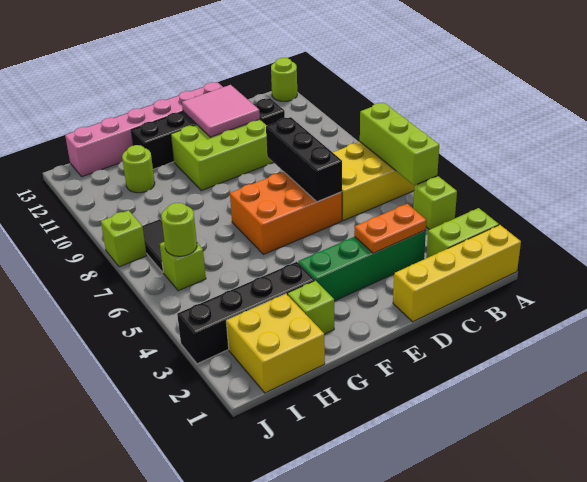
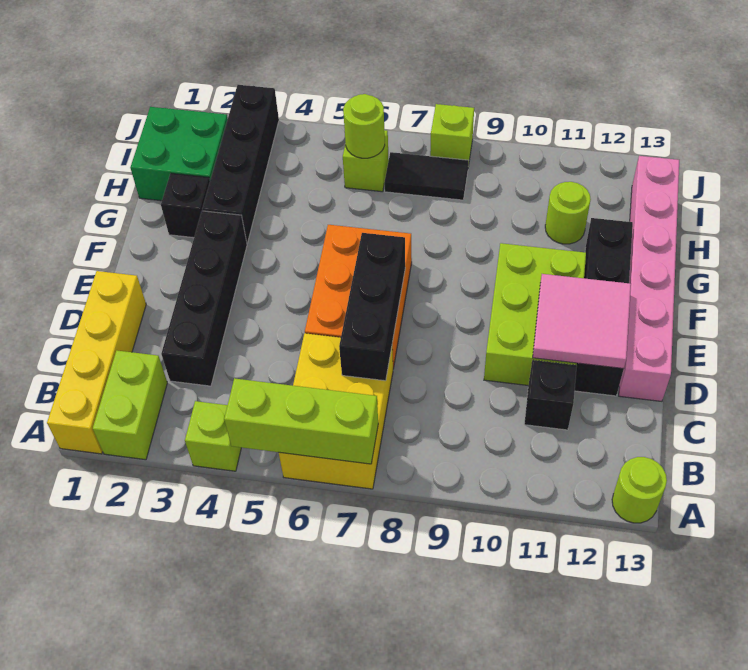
green 1x4 brick [298,230,426,301] -> black 1x4 brick [161,211,247,386]
orange 1x2 plate [354,204,427,253] -> none
black 1x3 brick [266,117,342,202] -> black 1x3 brick turned to [339,233,405,381]
lime 1x1 brick [288,281,334,334] -> black 1x1 brick [161,173,210,238]
yellow 2x2 brick [226,294,325,393] -> green 2x2 brick [130,107,228,201]

